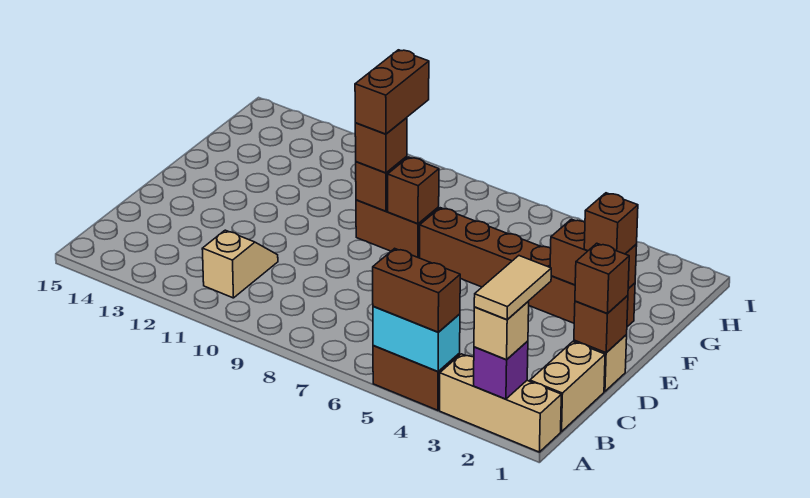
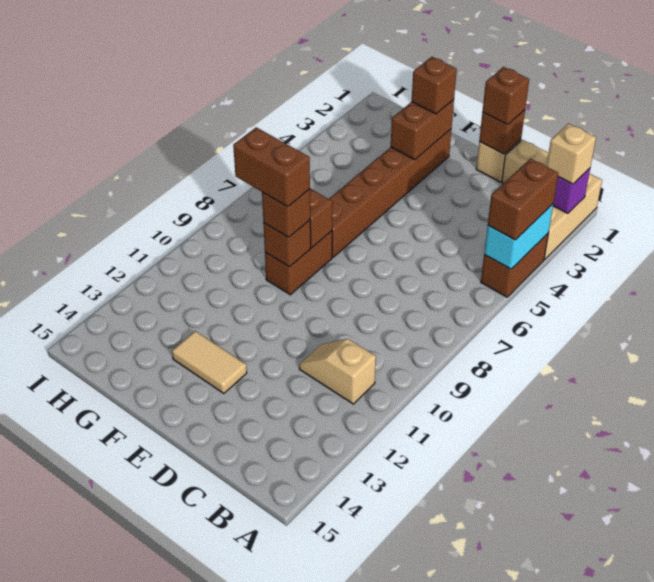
tan 1x2 tile [474,256,551,320] -> tan 1x2 tile moved to [172,331,247,394]

